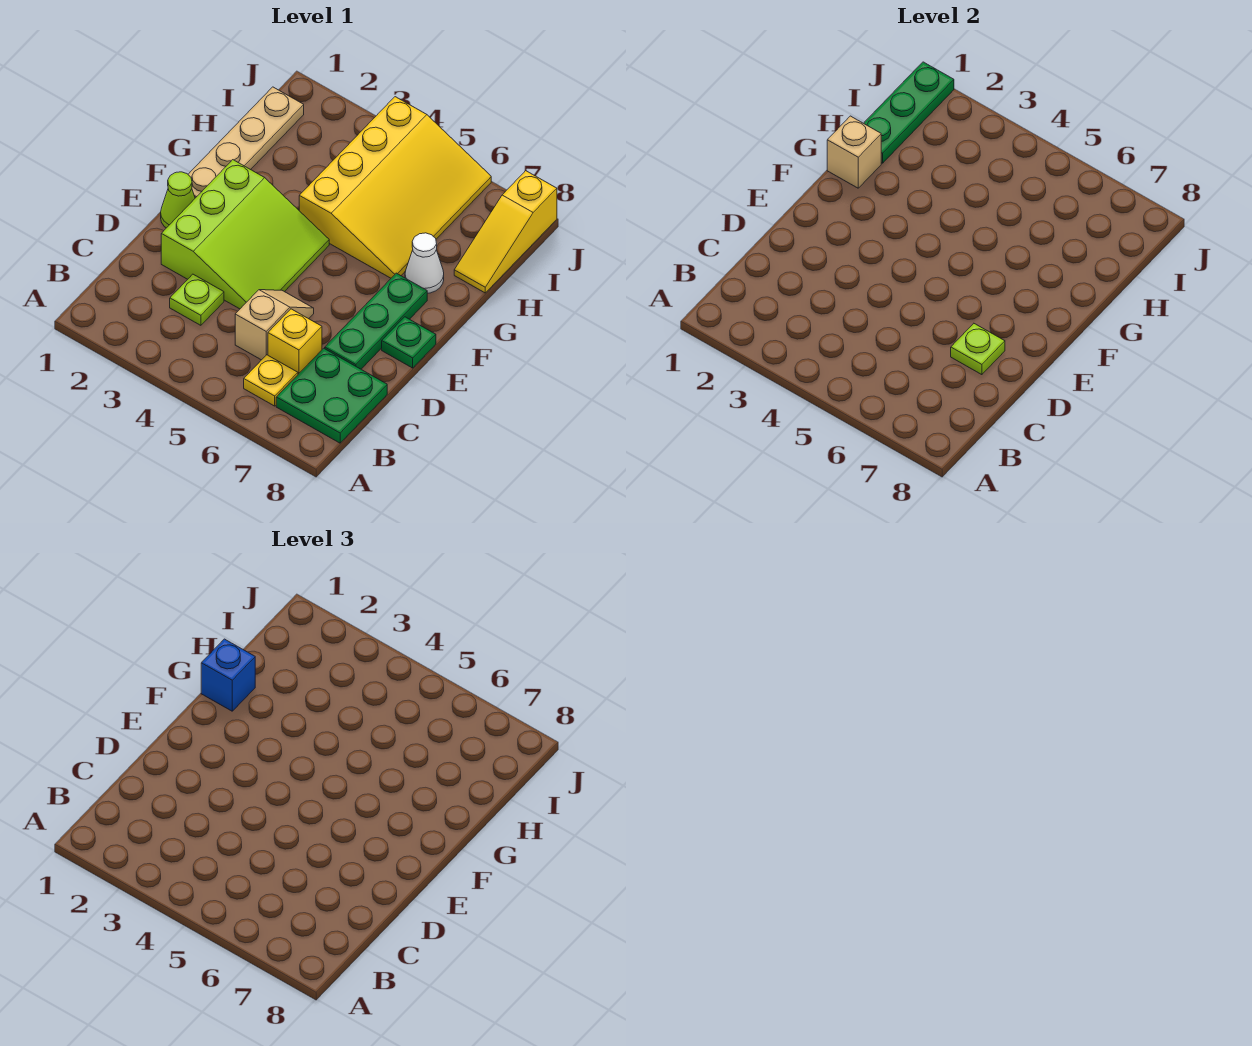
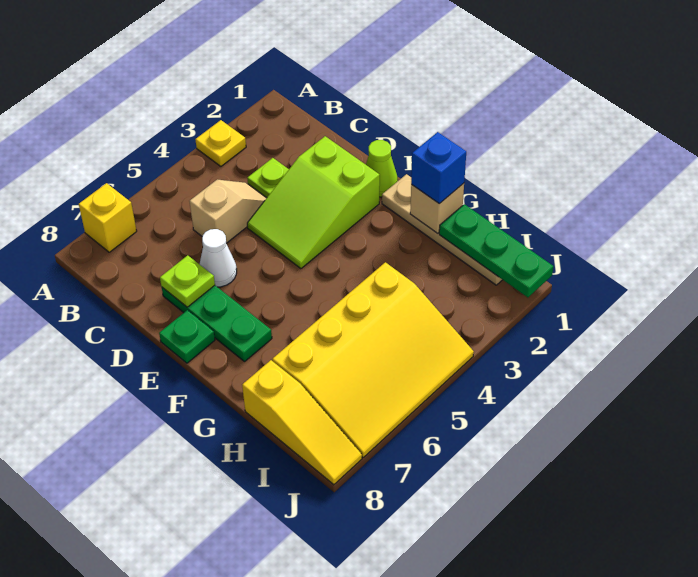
yellow 1x1 plate [244,355,298,406] -> yellow 1x1 plate moved to [195,120,246,166]
green 2x2 plate [276,348,387,443] -> none
tan 1x2 slope [235,290,314,360] -> tan 1x2 slope turned to [190,180,266,243]
yellow 1x1 brick [268,309,322,374] -> yellow 1x1 brick moved to [79,183,137,252]
lime 3x3 slope [161,160,329,309] -> lime 2x3 slope [247,136,380,268]
yellow 3x4 slope [299,97,491,278] -> yellow 3x4 slope turned to [272,262,474,457]
white 1x1 cone [405,233,444,293] -> white 1x1 cone moved to [200,229,237,287]
yellow 1x3 slope [454,171,557,293] -> yellow 1x3 slope turned to [242,360,362,485]

